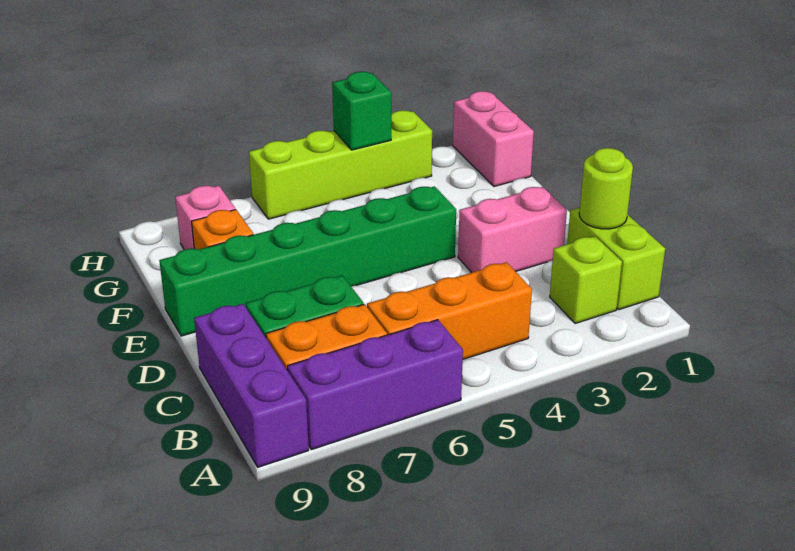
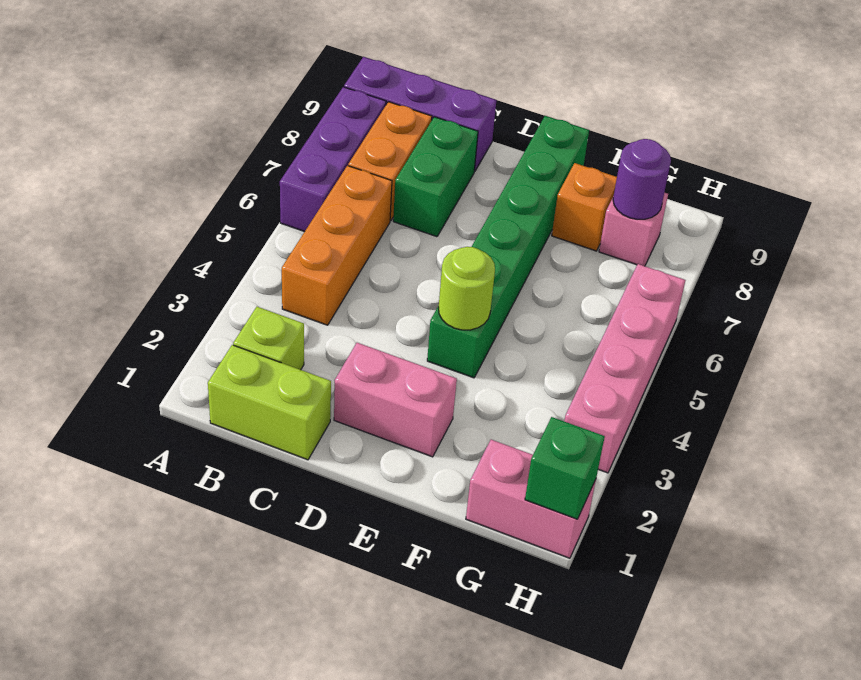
lime 1x1 round brick [579,148,633,229] -> lime 1x1 round brick moved to [439,247,495,330]
pink 1x2 brick [458,187,567,273] -> pink 1x2 brick turned to [334,343,457,457]
none -> purple 1x1 round brick [613,139,671,219]
lime 1x4 brick [249,110,432,219] -> pink 1x4 brick [564,264,685,473]
green 1x1 brick [332,72,391,150] -> green 1x1 brick moved to [525,417,605,519]

